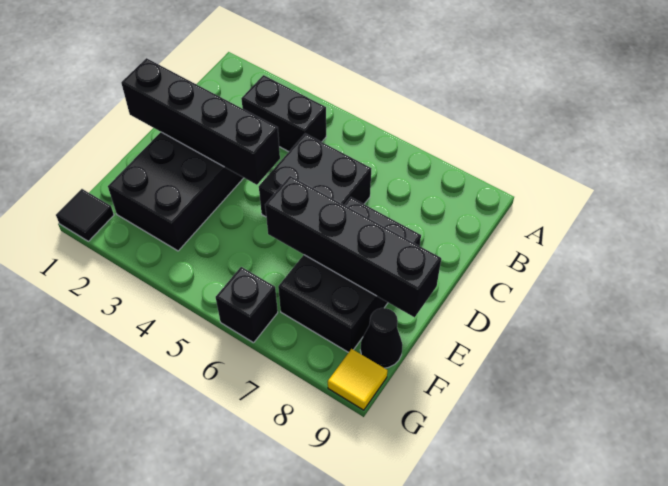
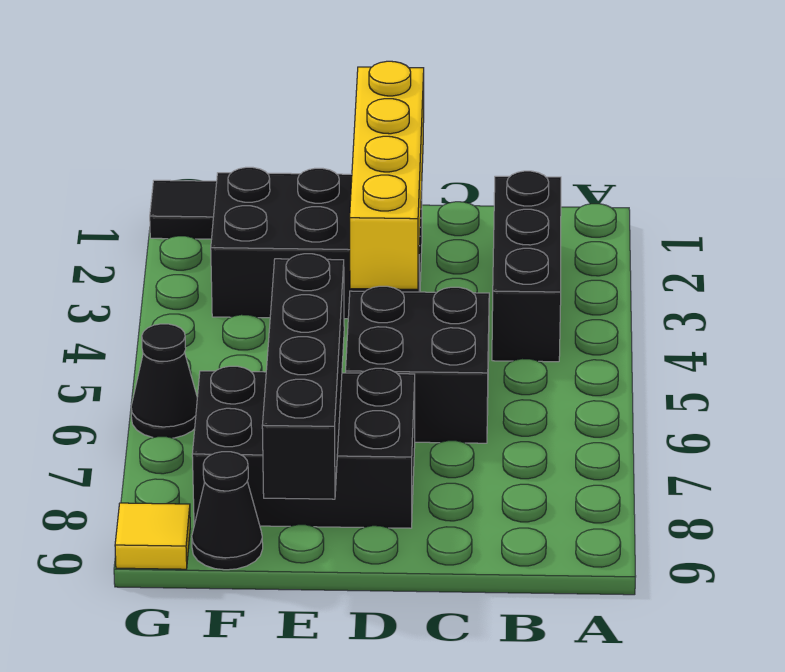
black 1x2 brick [241,75,326,152] -> black 1x3 brick [492,171,561,362]
black 1x4 brick [121,58,280,185] -> yellow 1x4 brick [350,61,424,289]
black 1x1 brick [216,267,278,343] -> black 1x1 cone [131,324,197,438]

